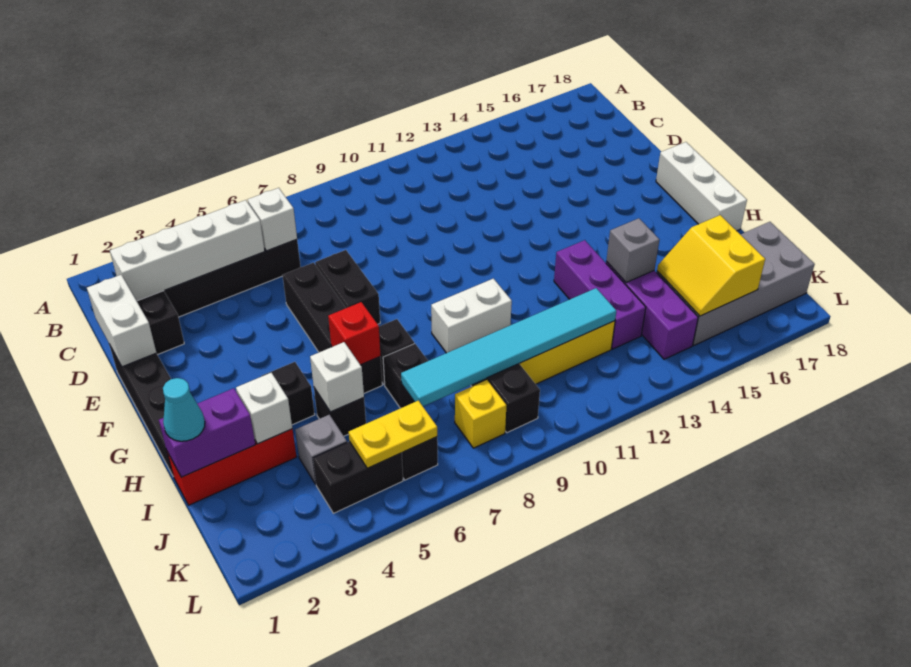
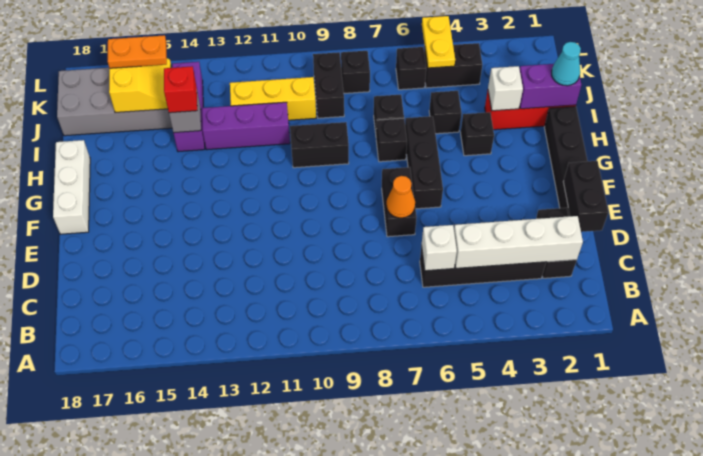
white 1x2 brick [87,275,156,367] -> black 1x2 brick [563,161,608,232]
black 1x4 brick [283,263,382,393] -> black 1x3 brick [405,116,443,209]
none -> orange 1x1 cone [386,176,415,218]
red 1x1 brick [328,302,381,365] -> red 1x1 brick moved to [164,66,197,113]
white 1x2 brick [431,279,512,353] -> black 1x2 brick [290,122,349,168]
purple 1x3 brick [554,240,646,349] -> purple 1x3 brick turned to [202,102,290,150]
white 1x1 brick [310,342,364,412] -> none
grey 1x1 brick [295,415,347,484] -> none
cyan 1x6 tile [401,288,616,406] -> none
yellow 1x2 plate [349,401,437,468] -> yellow 1x2 plate turned to [422,16,455,68]
yellow 1x1 brick [455,380,506,448] -> black 1x1 brick [341,51,370,93]
none -> orange 1x2 plate [108,35,167,68]

